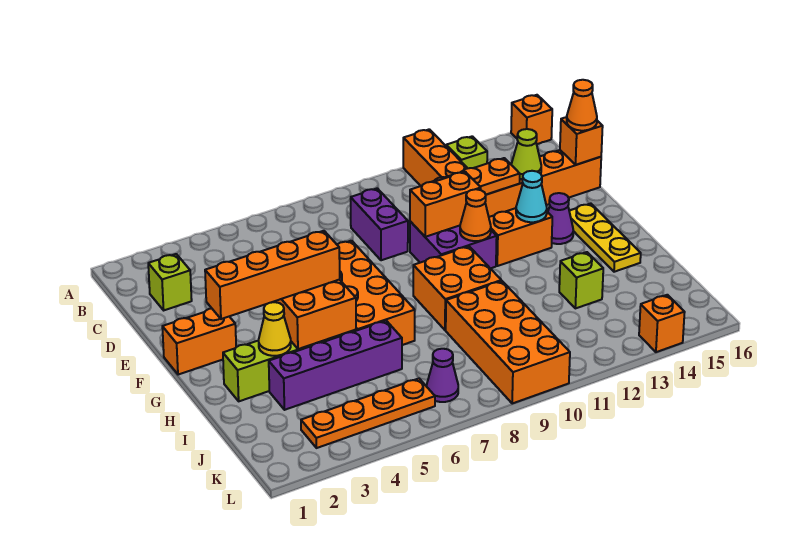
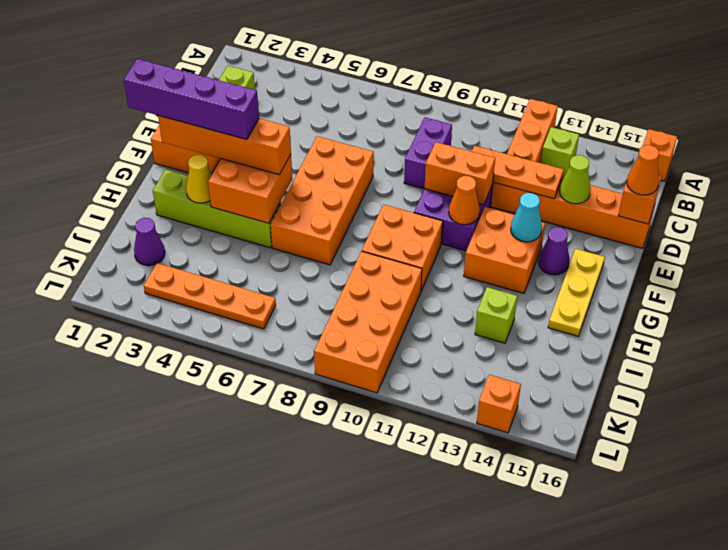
orange 1x2 brick [489,208,552,266] -> orange 2x2 brick [464,207,545,293]
purple 1x4 brick [269,321,402,410] -> purple 1x4 brick moved to [124,59,259,140]
purple 1x1 cone [426,349,458,402] -> purple 1x1 cone moved to [134,218,165,266]

